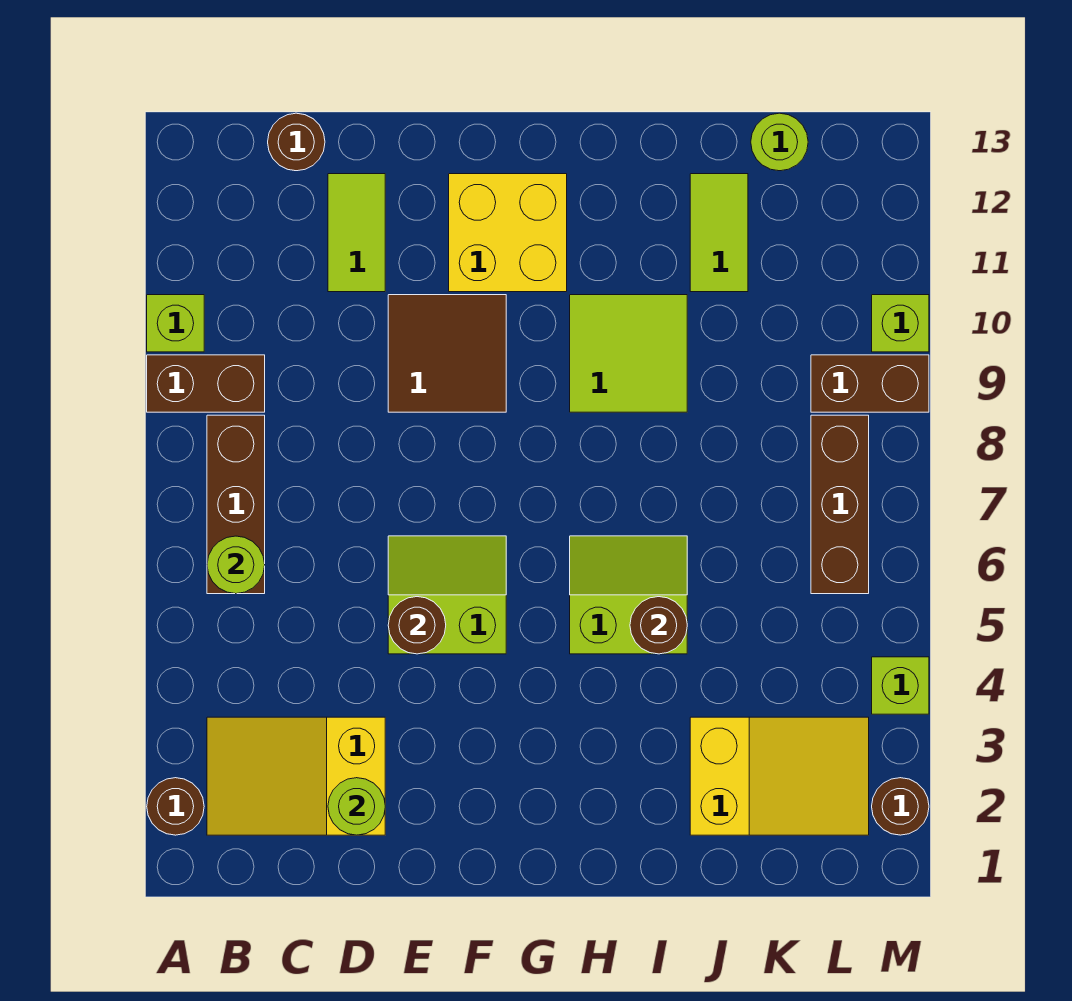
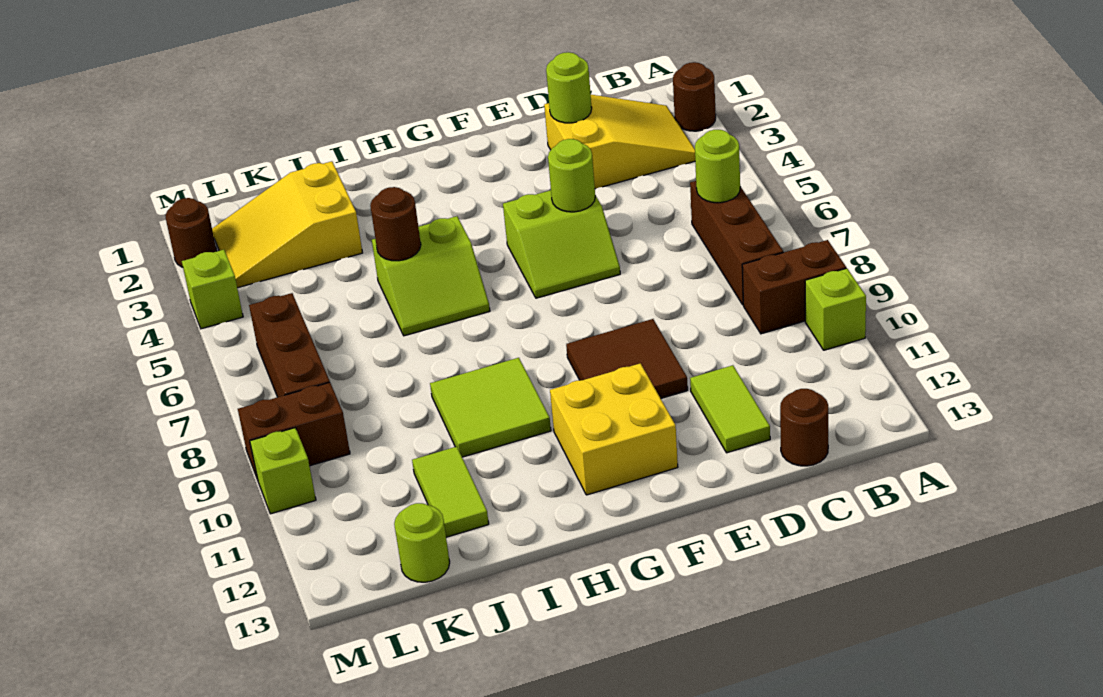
brown 1x1 round brick [388,597,446,654] -> lime 1x1 round brick [548,139,595,212]

